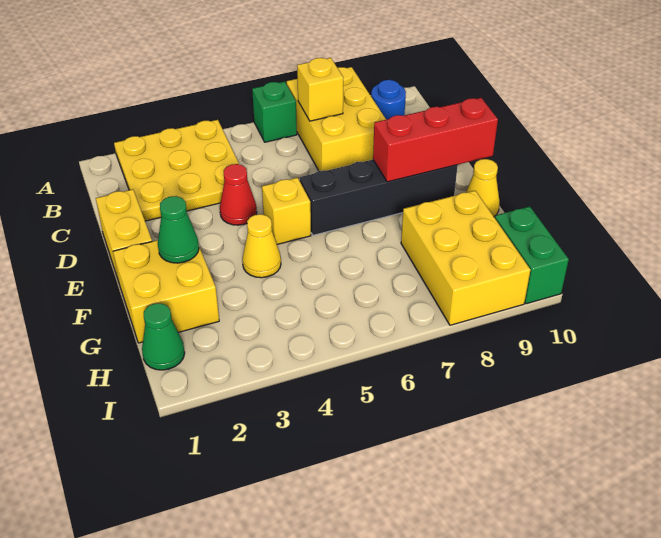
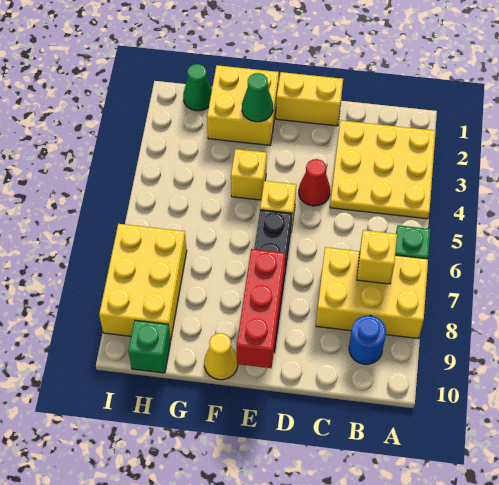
yellow 1x1 cone [242,214,281,278] -> yellow 1x1 brick [231,149,267,200]
yellow 2x3 brick [401,191,530,325] -> yellow 2x3 brick turned to [99,224,187,341]
green 1x2 brick [495,207,569,304] -> green 1x1 brick [128,320,170,373]

